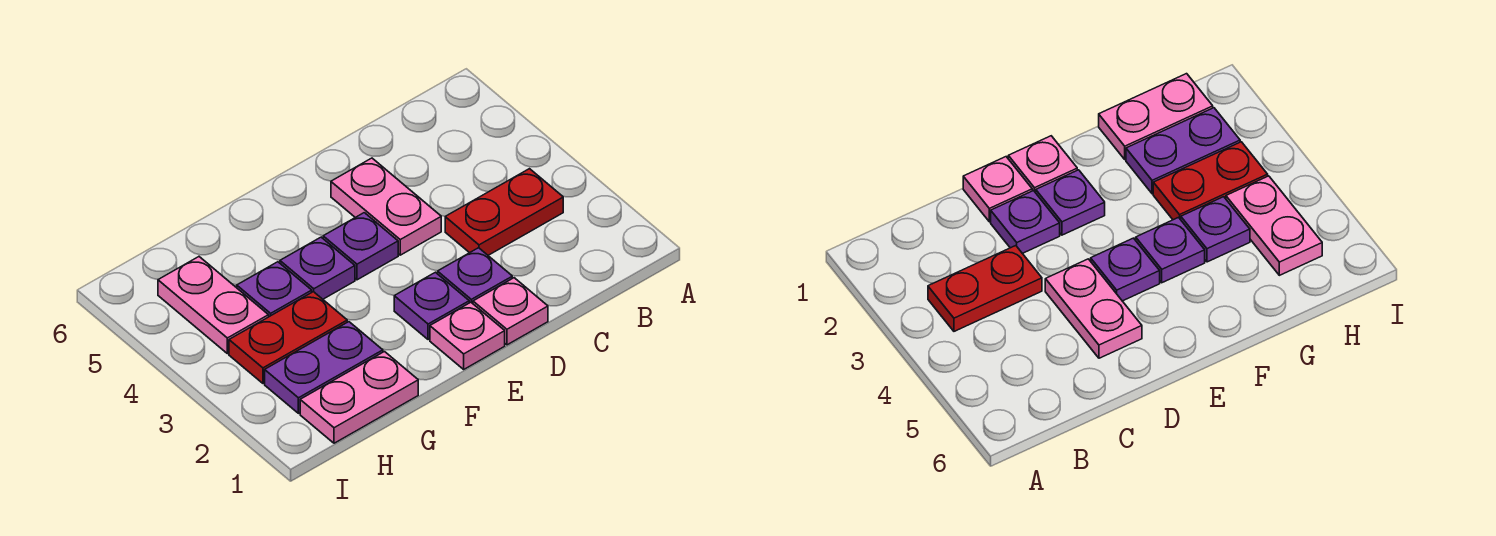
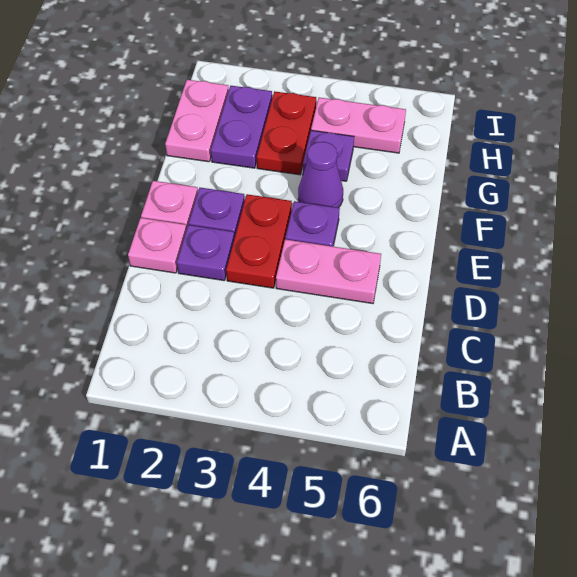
red 1x2 plate [445,169,563,255] -> red 1x2 plate moved to [226,194,292,288]
purple 1x1 plate [280,237,355,299] -> purple 1x1 cone [298,142,343,208]

